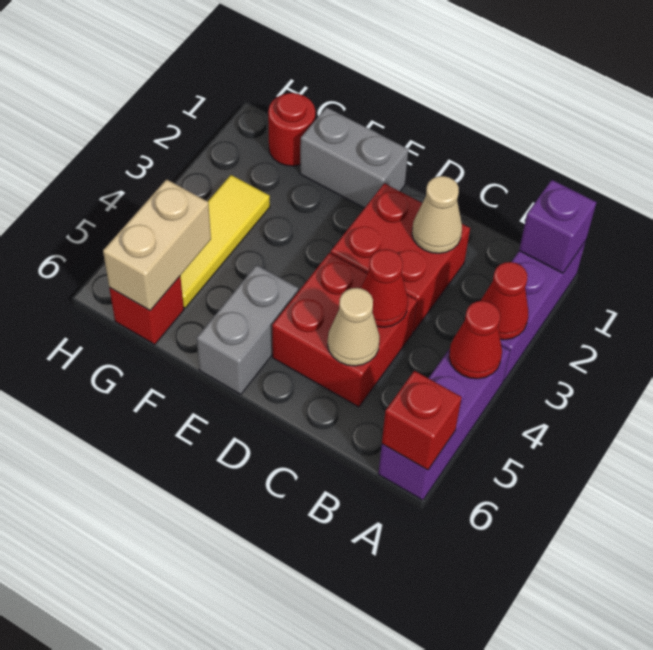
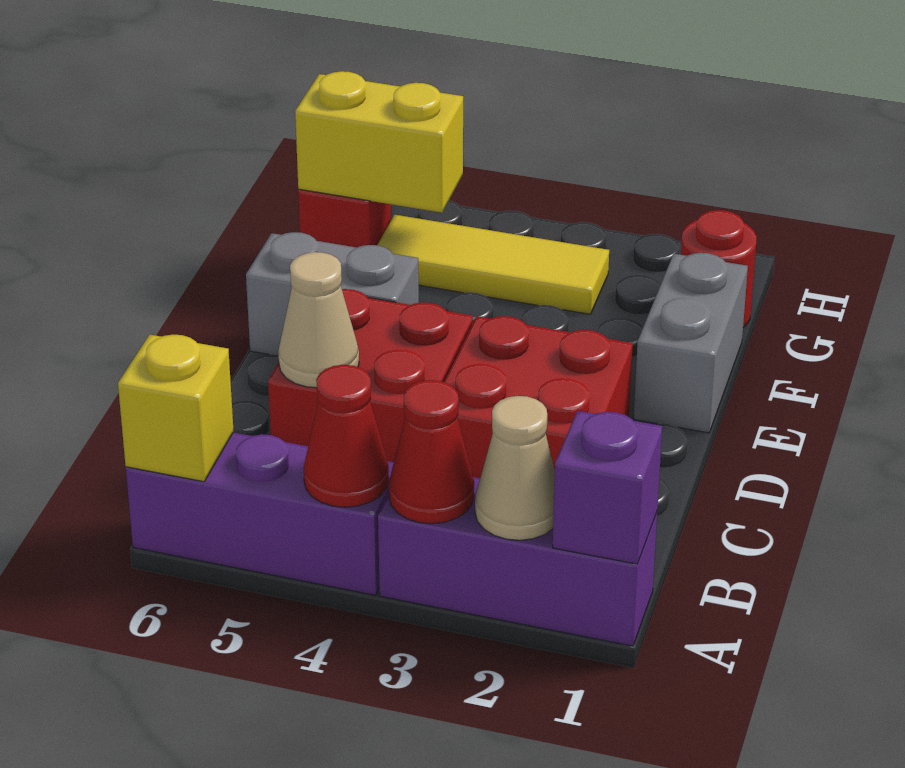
red 1x1 brick [382,371,462,470] -> yellow 1x1 brick [118,335,234,482]
tan 1x1 cone [412,176,462,253] -> tan 1x1 cone moved to [475,396,555,540]
red 1x1 cone [361,249,408,327] -> none
tan 1x2 brick [103,179,211,310] -> yellow 1x2 brick [295,71,463,213]

